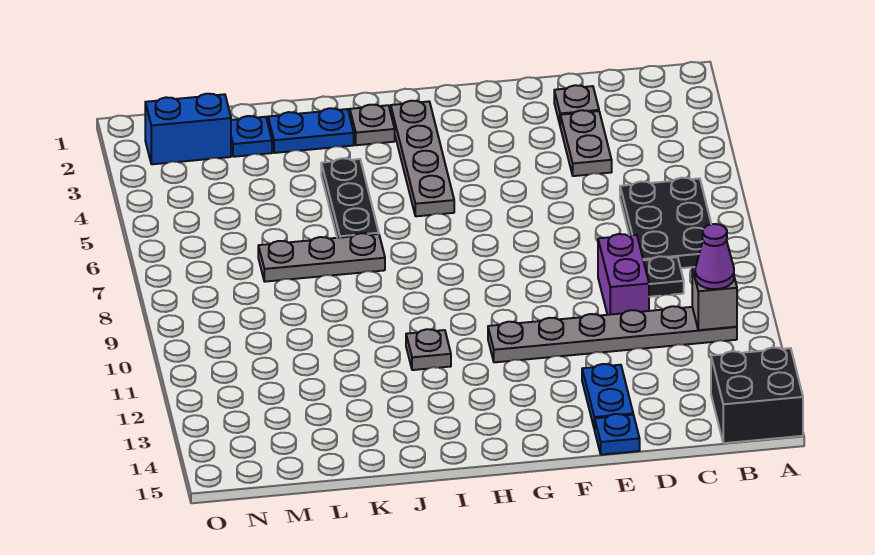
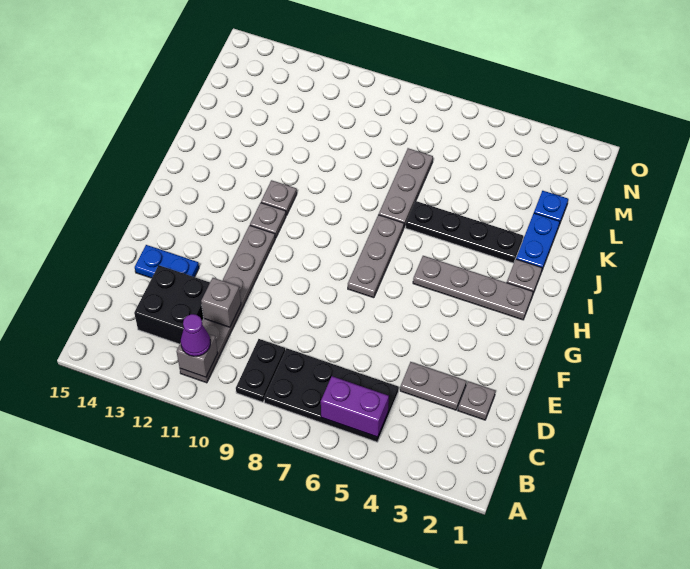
black 2x2 brick [711,347,803,443] -> black 2x2 brick moved to [134,265,210,344]
black 2x3 plate [620,178,711,268] -> black 2x4 plate [264,349,399,442]
black 1x1 plate [643,256,684,297] -> black 1x2 plate [236,339,285,402]
purple 1x2 brick [598,234,649,315] -> purple 1x2 brick moved to [321,376,389,437]
none -> grey 1x1 brick [201,278,241,327]
blue 1x1 plate [595,414,640,455] -> none
none -> grey 1x3 plate [348,215,404,298]
none -> grey 1x1 plate [250,203,286,238]
black 1x3 plate [321,158,379,238] -> black 1x4 plate [406,201,523,263]
blue 1x2 brick [145,94,231,164] -> none

